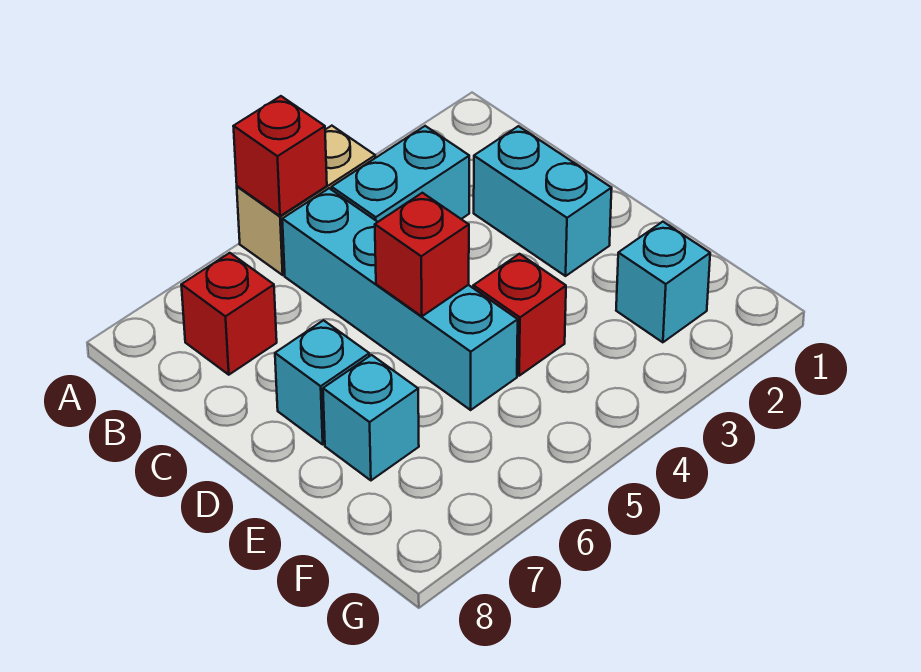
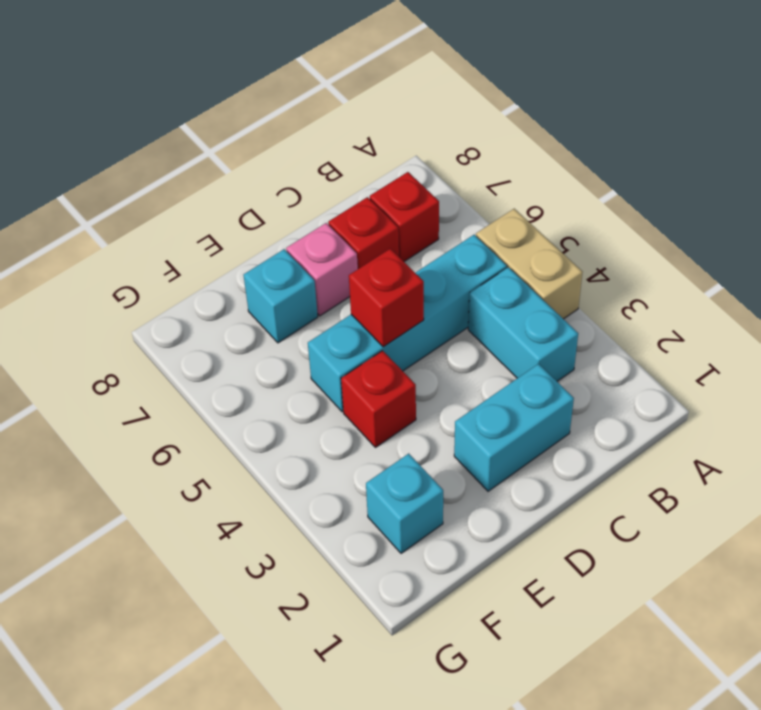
red 1x1 brick [233,96,327,216] -> red 1x1 brick moved to [328,197,399,269]
cyan 1x1 brick [275,320,369,444] -> pink 1x1 brick [286,223,358,316]

